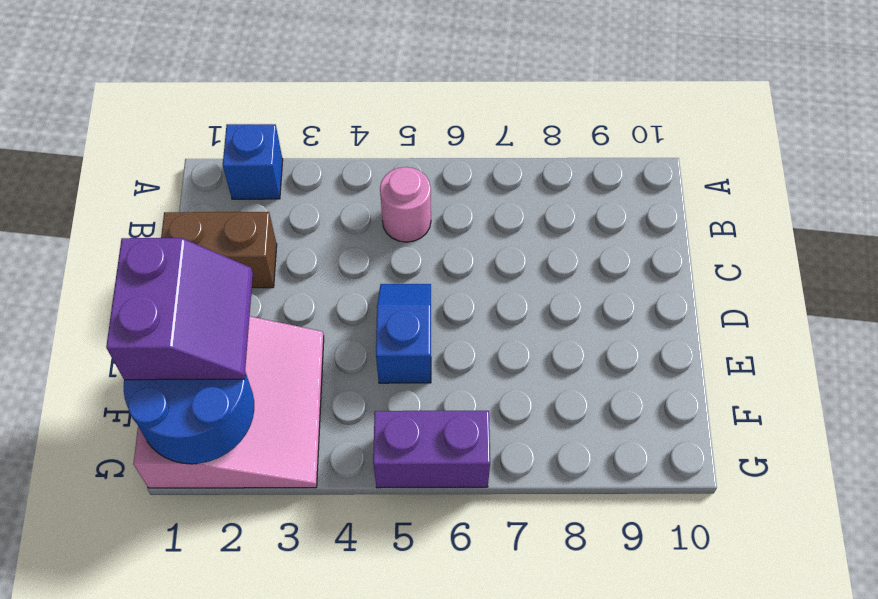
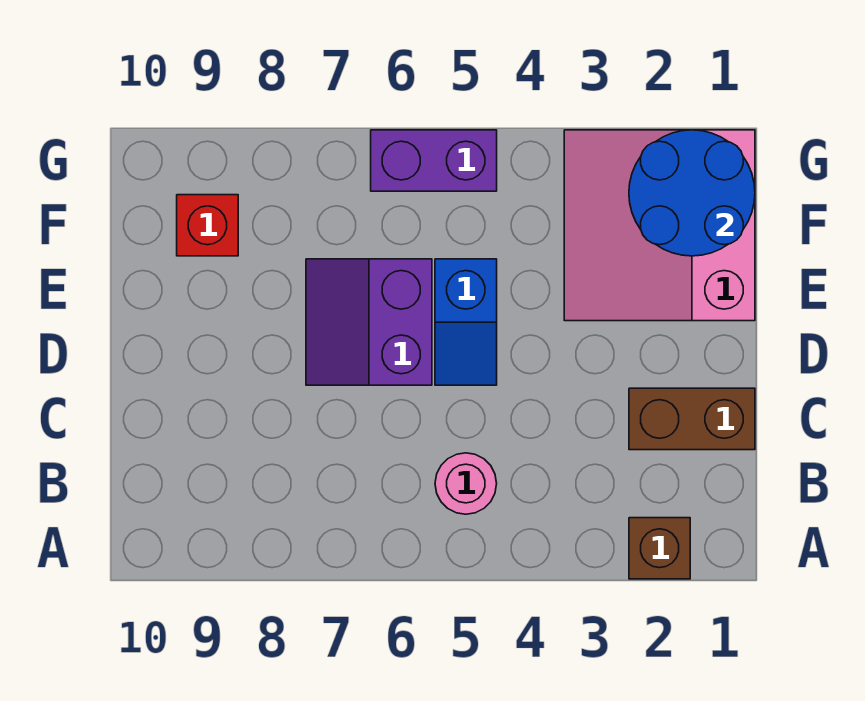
blue 1x1 brick [223,124,283,199] -> brown 1x1 brick [629,518,690,579]
purple 2x2 slope [106,238,253,380] -> purple 2x2 slope moved to [306,259,432,385]
none -> red 1x1 brick [177,195,238,256]

